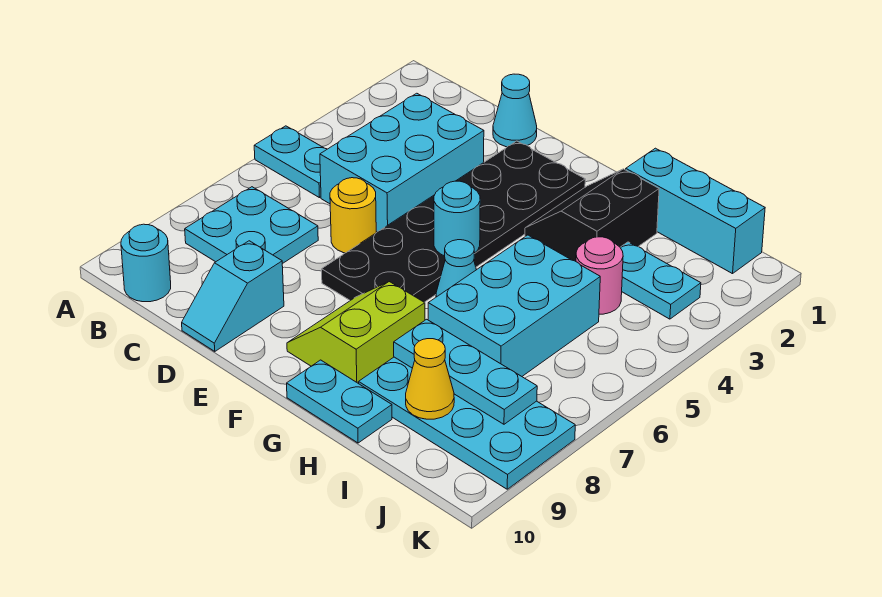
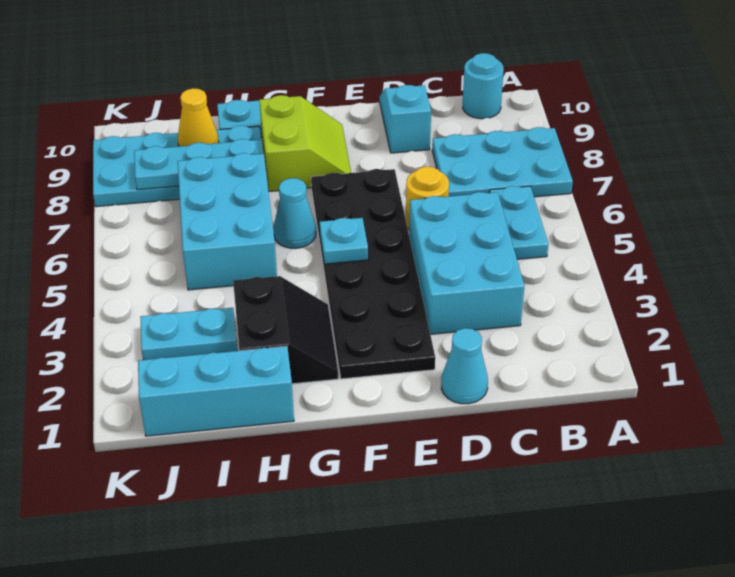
cyan 1x2 plate [254,126,327,198] -> cyan 1x2 plate turned to [489,186,548,259]
cyan 2x2 plate [185,187,318,264] -> cyan 2x3 plate [432,127,573,197]
cyan 1x1 round brick [434,181,480,256] -> cyan 1x1 plate [320,218,368,264]
pink 1x1 round brick [576,237,623,314] -> none

